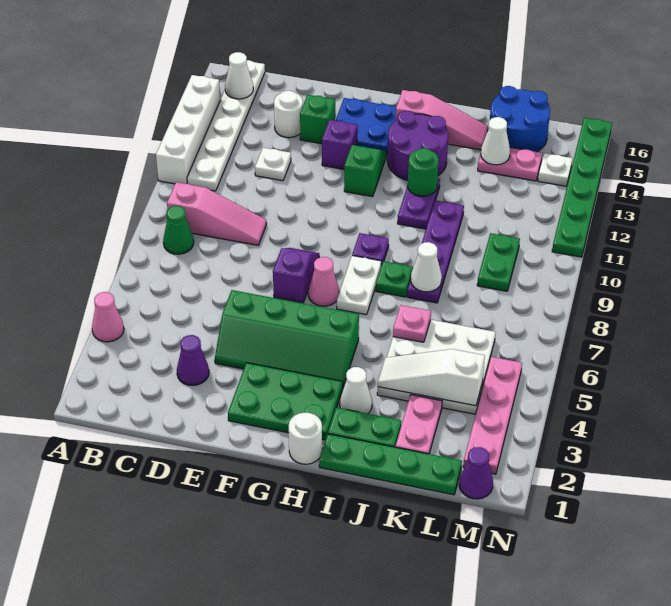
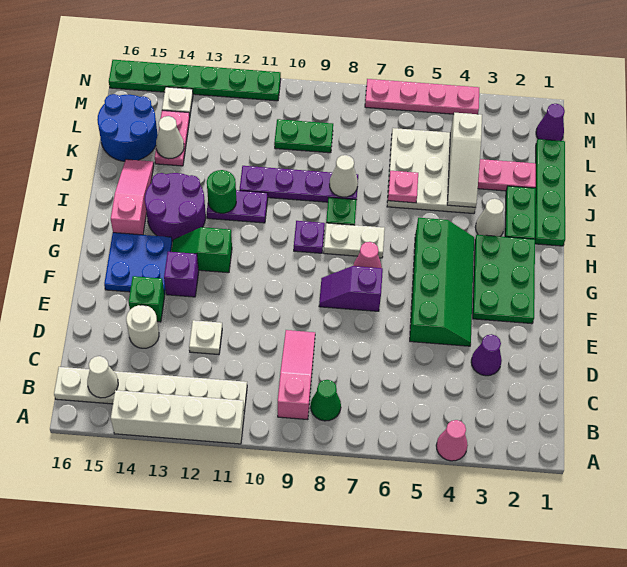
white 1x1 round brick [289,413,322,464] -> none
pink 1x4 plate [463,357,522,474] -> pink 1x4 plate moved to [365,79,479,114]

